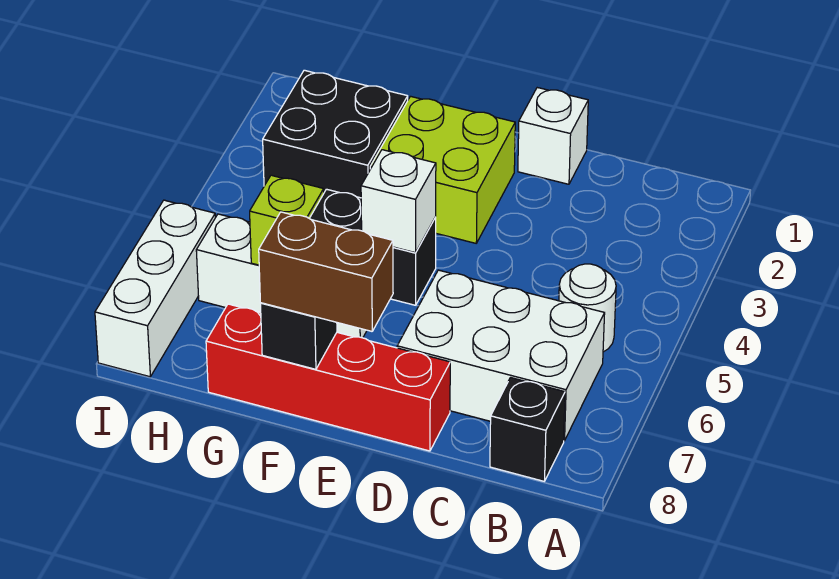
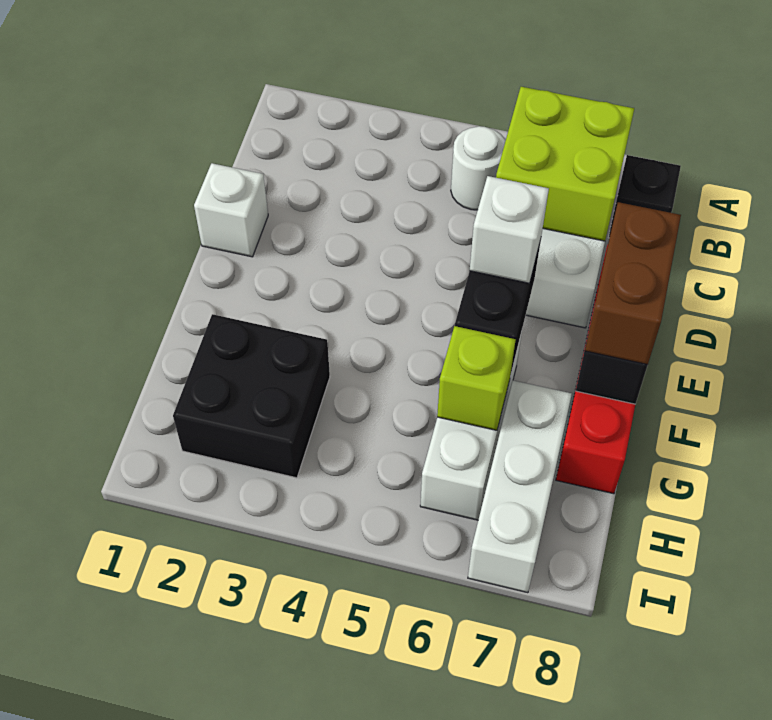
lime 2x2 brick [370,96,515,243] -> lime 2x2 brick moved to [496,87,634,241]
white 1x3 brick [95,200,215,377] -> white 1x3 brick turned to [468,381,572,593]

